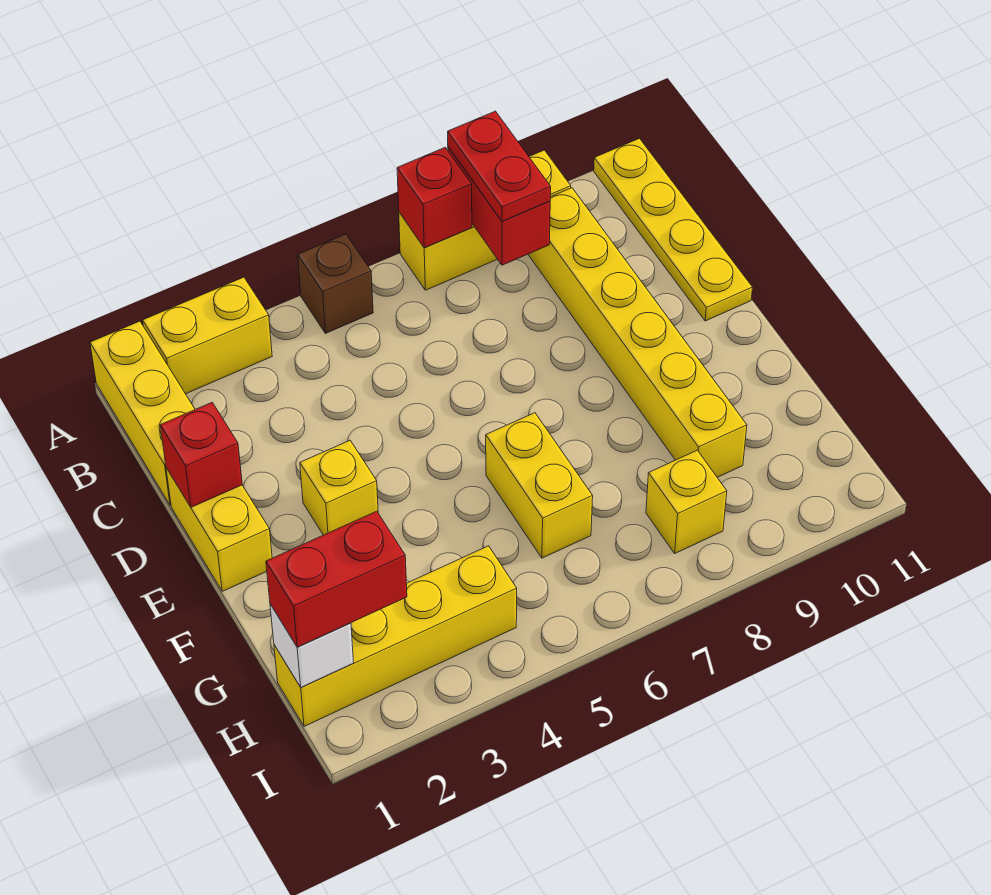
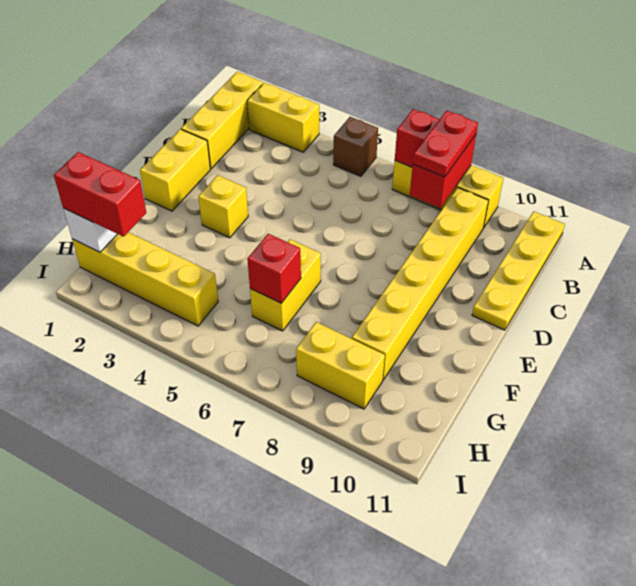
red 1x1 brick [160,403,242,507] -> red 1x1 brick moved to [247,234,301,303]
yellow 1x1 brick [646,450,727,553] -> yellow 1x2 brick [296,322,385,409]

